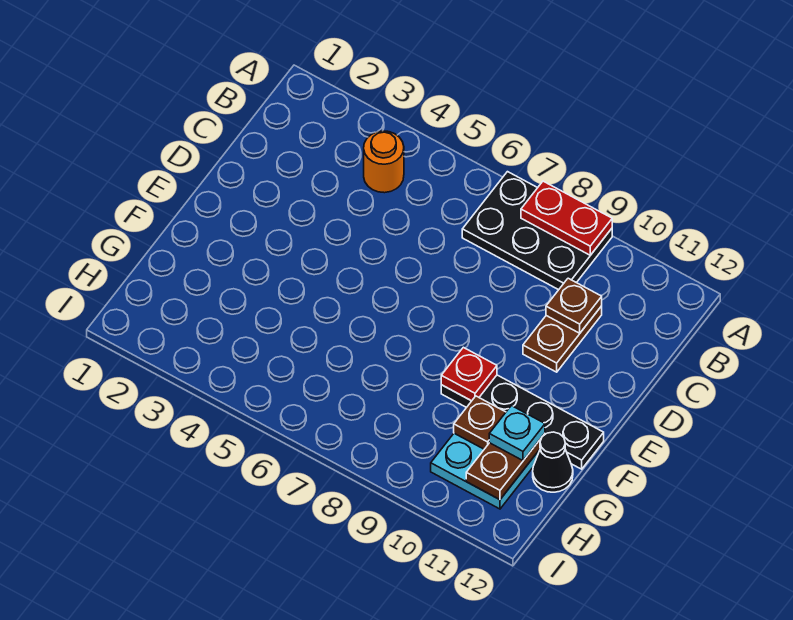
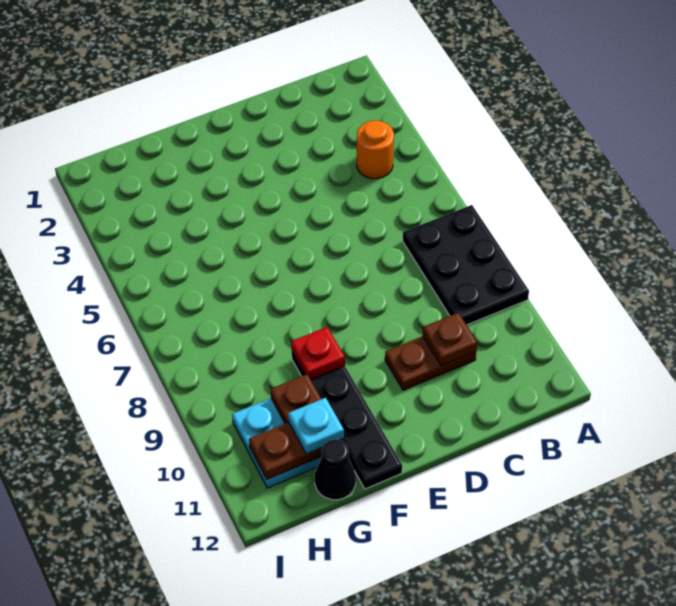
red 1x2 plate [521,181,612,255] -> none

